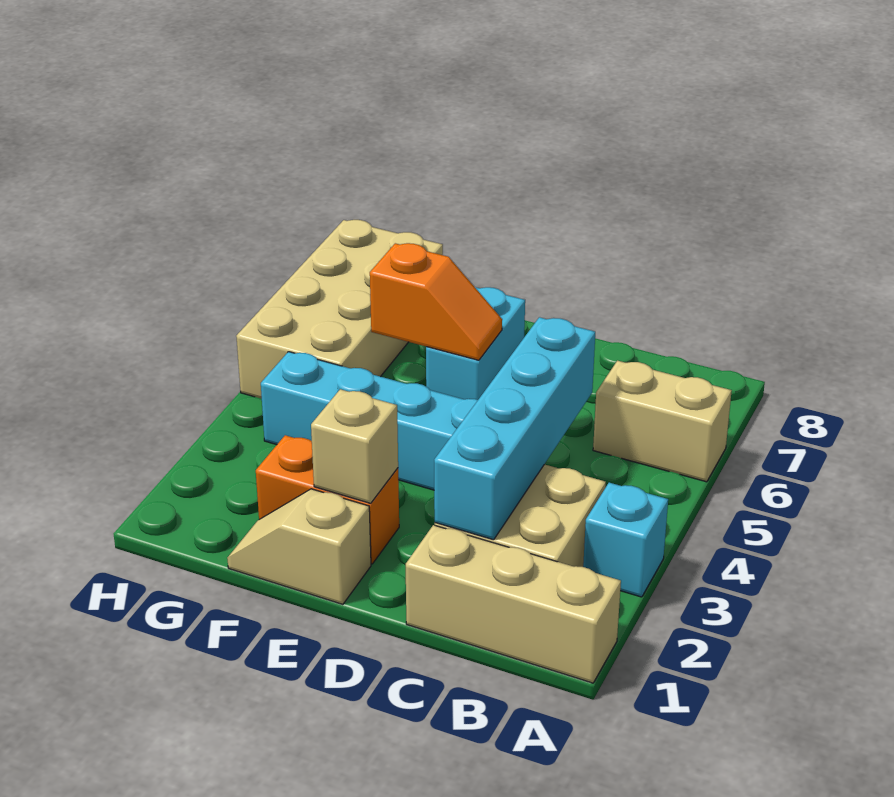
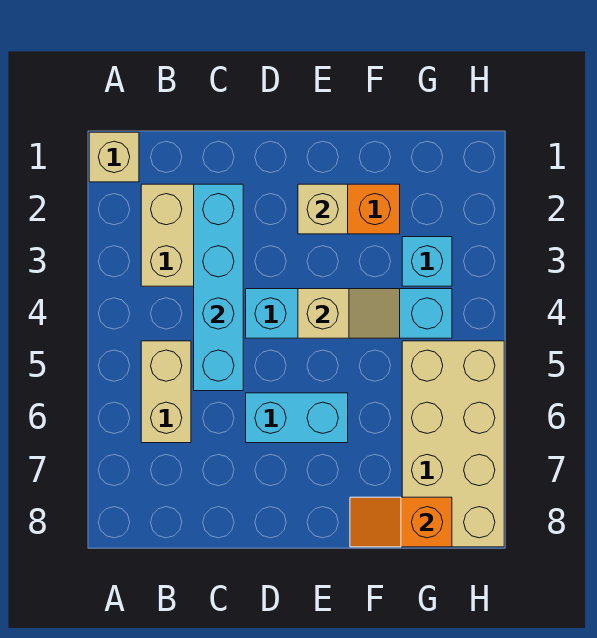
tan 1x3 brick [406,525,621,683] -> tan 1x1 brick [89,132,139,182]
cyan 1x1 brick [583,483,668,597] -> cyan 1x1 brick moved to [402,237,452,286]
tan 1x2 brick [593,361,732,482] -> tan 1x2 brick turned to [141,341,191,443]
tan 1x2 slope [227,489,371,604] -> tan 1x2 slope moved to [298,289,400,338]
cyan 1x2 brick [426,287,525,400] -> cyan 1x2 brick turned to [246,393,348,443]
orange 1x2 slope [370,243,502,360] -> orange 1x2 slope moved to [350,497,452,547]

